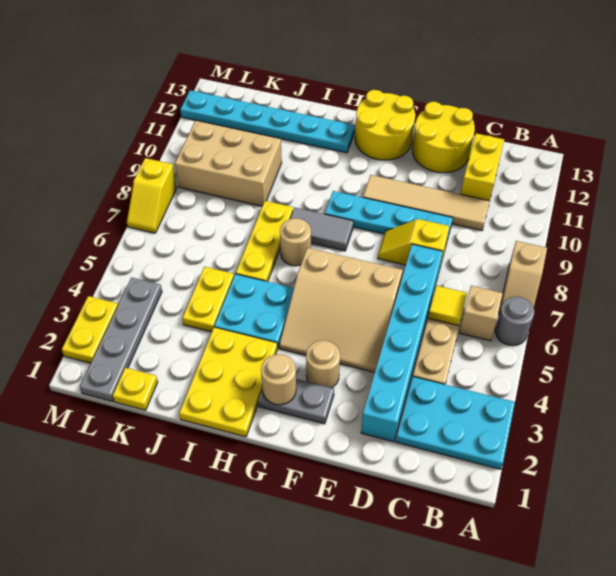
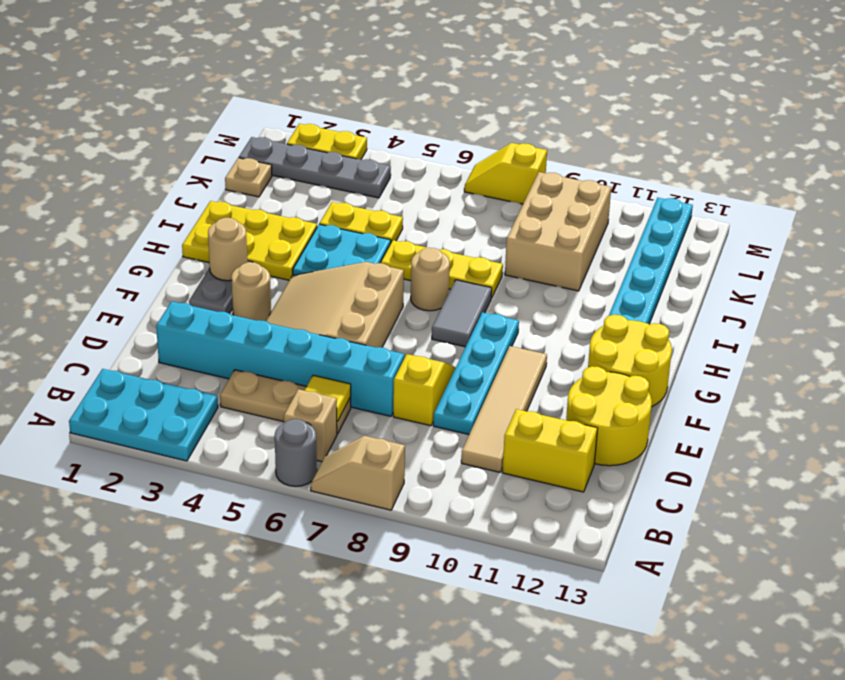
cyan 2x3 plate [396,377,515,469] -> cyan 2x3 plate turned to [69,369,218,461]
yellow 1x1 plate [113,368,158,410] -> tan 1x1 plate [225,158,272,197]

